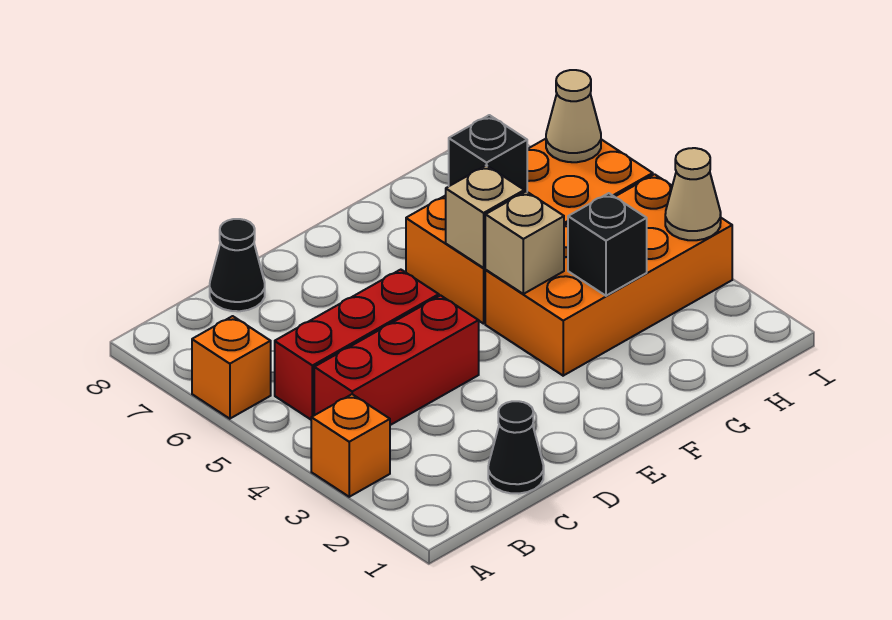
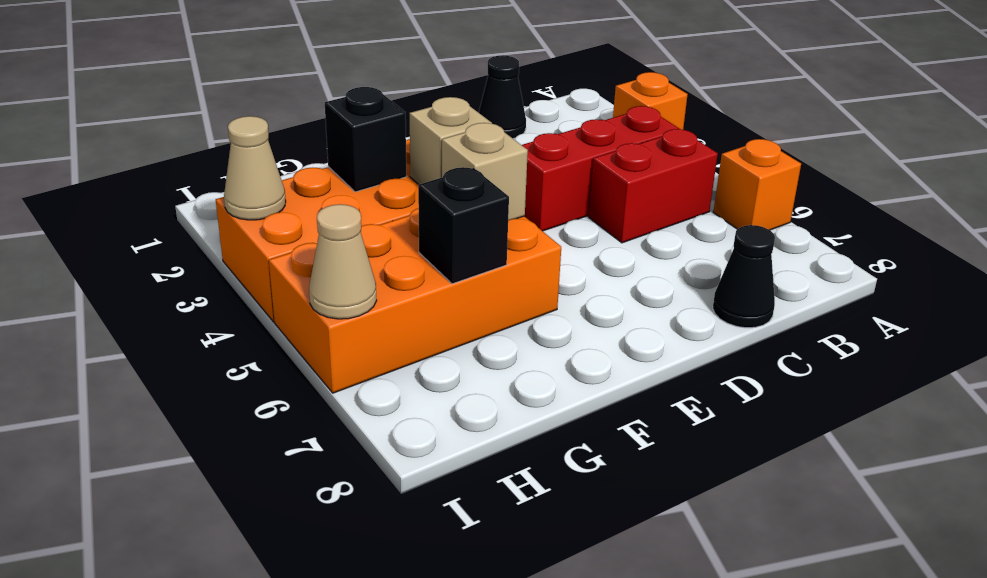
red 1x3 brick [275,270,439,419] -> red 1x2 brick [589,129,718,243]

